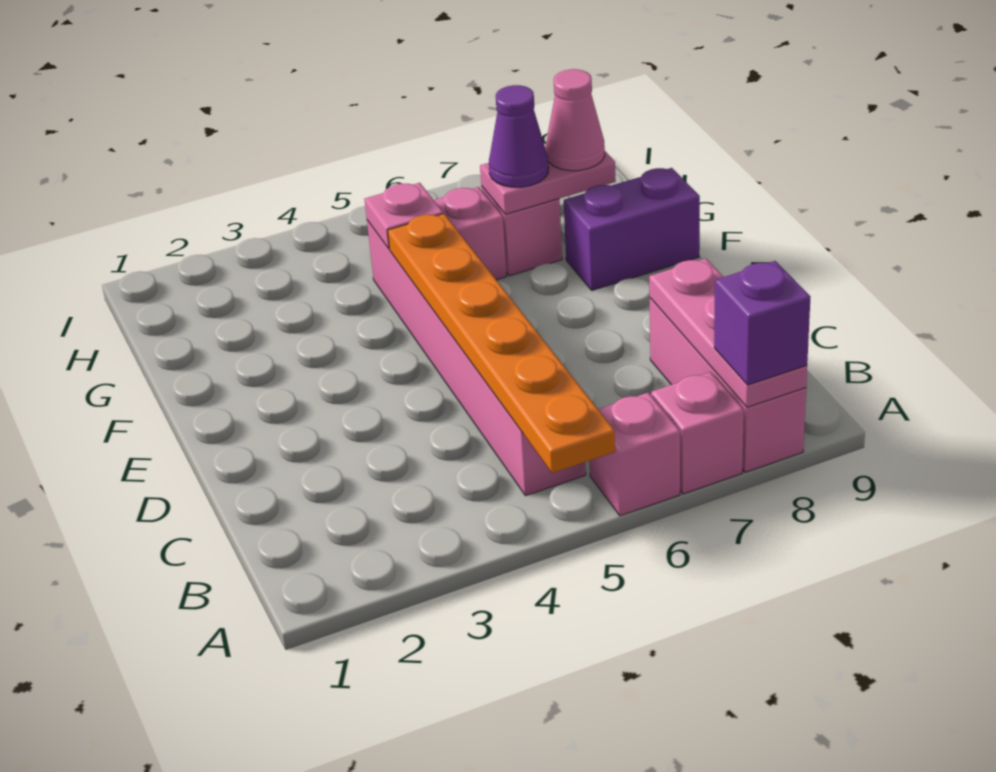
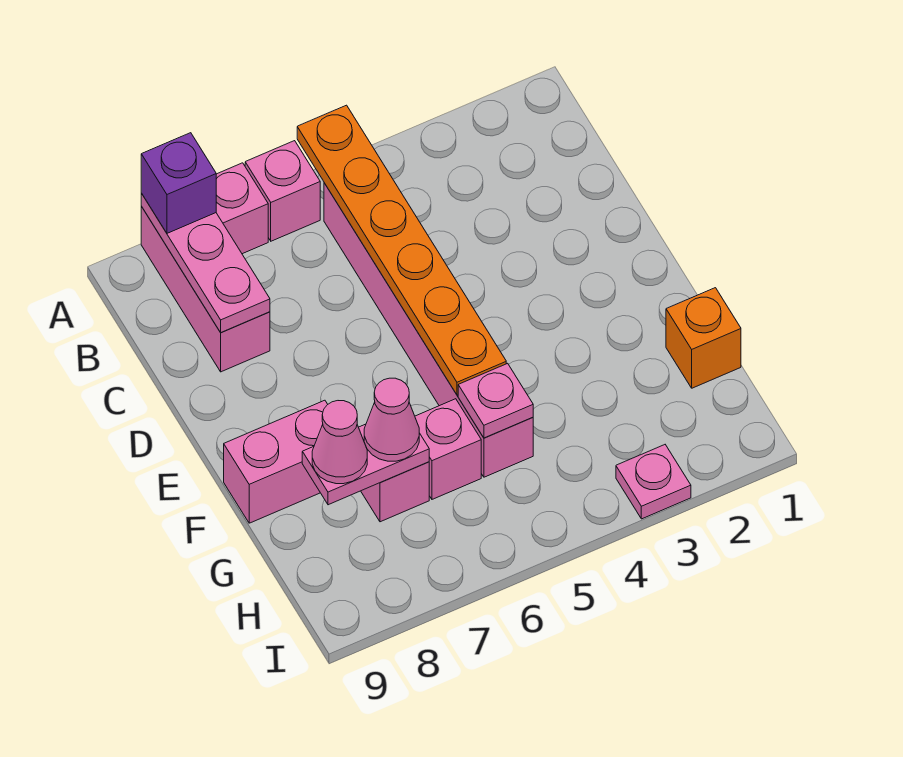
purple 1x2 brick [564,168,700,290] -> pink 1x2 brick [224,400,328,523]
none -> orange 1x1 brick [666,288,741,388]
purple 1x1 cone [489,85,549,187] -> pink 1x1 cone [364,378,419,461]
none -> pink 1x1 plate [616,445,691,519]

